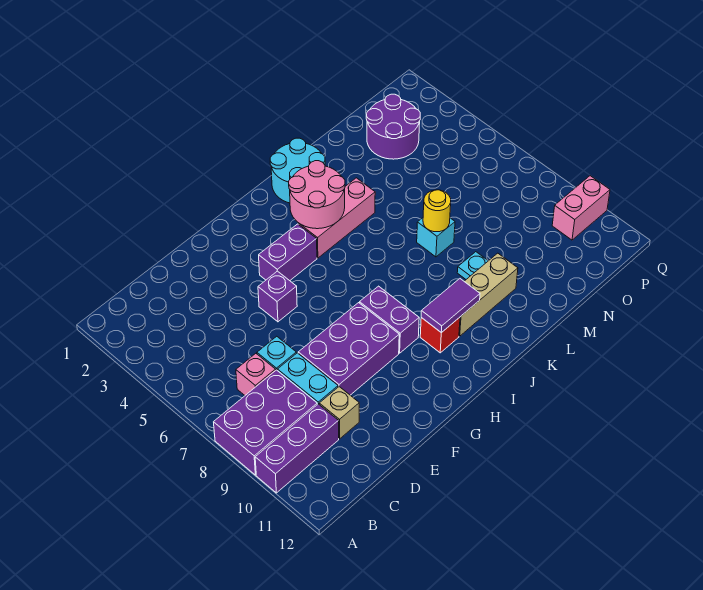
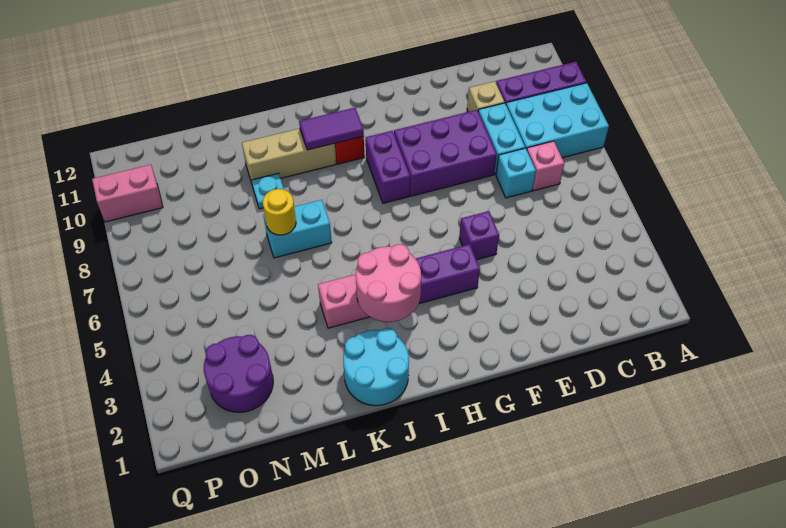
purple 2x3 brick [214,370,317,475] -> cyan 2x3 brick [506,83,609,158]
cyan 1x1 brick [417,218,455,257] -> cyan 1x2 brick [263,200,332,258]

